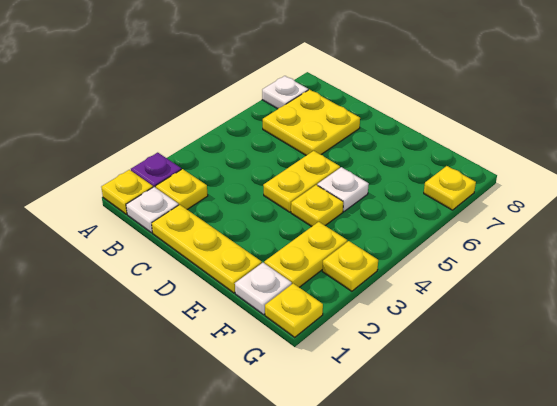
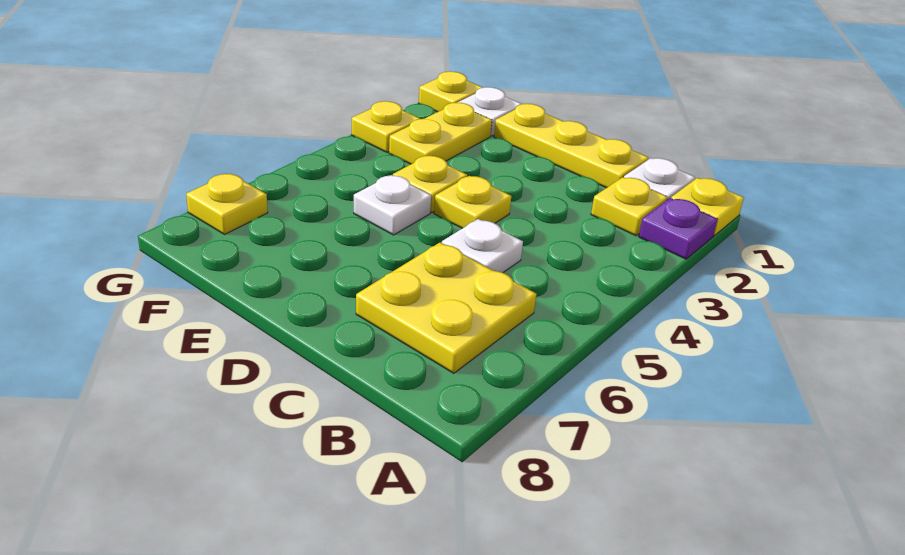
white 1x1 plate [262,76,308,109] -> white 1x1 plate moved to [442,219,523,273]
yellow 1x2 plate [263,151,340,212] -> yellow 1x1 plate [434,176,511,228]

